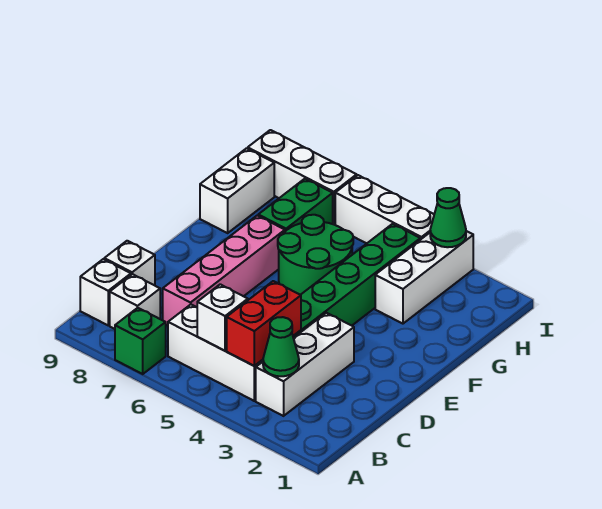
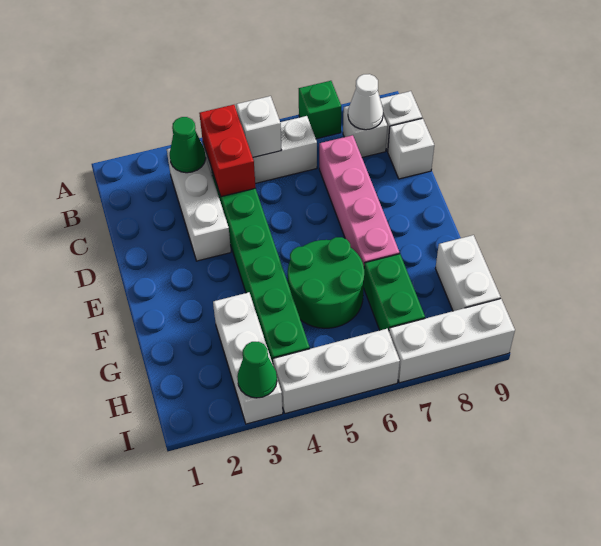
none -> white 1x1 cone [348,74,383,130]

